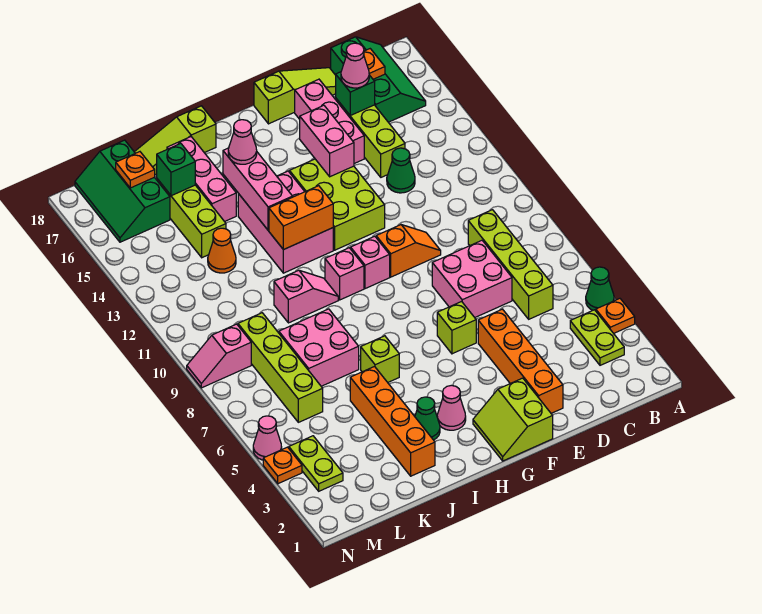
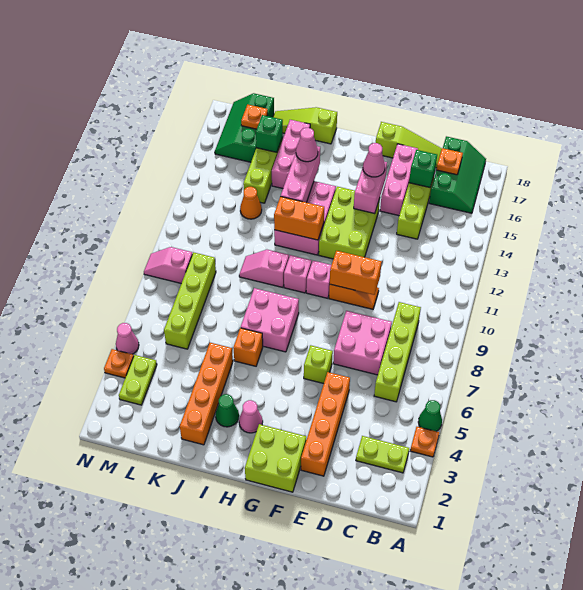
lime 1x2 plate [570,310,624,365] -> lime 1x2 plate turned to [356,436,409,473]
green 1x1 cone [387,148,415,193] -> none
pink 1x1 cone [341,43,369,88] -> pink 1x1 cone moved to [363,143,385,177]
none -> orange 1x2 brick [330,251,382,295]
lime 2x2 slope [473,378,553,461] -> lime 2x2 brick [245,424,306,492]
lime 1x1 brick [361,336,399,382] -> orange 1x1 brick [233,328,263,366]
pink 1x2 slope [274,270,338,323] -> pink 1x2 slope turned to [239,249,289,287]
pink 2x2 brick [279,309,359,386] -> pink 2x2 brick moved to [241,288,299,352]

